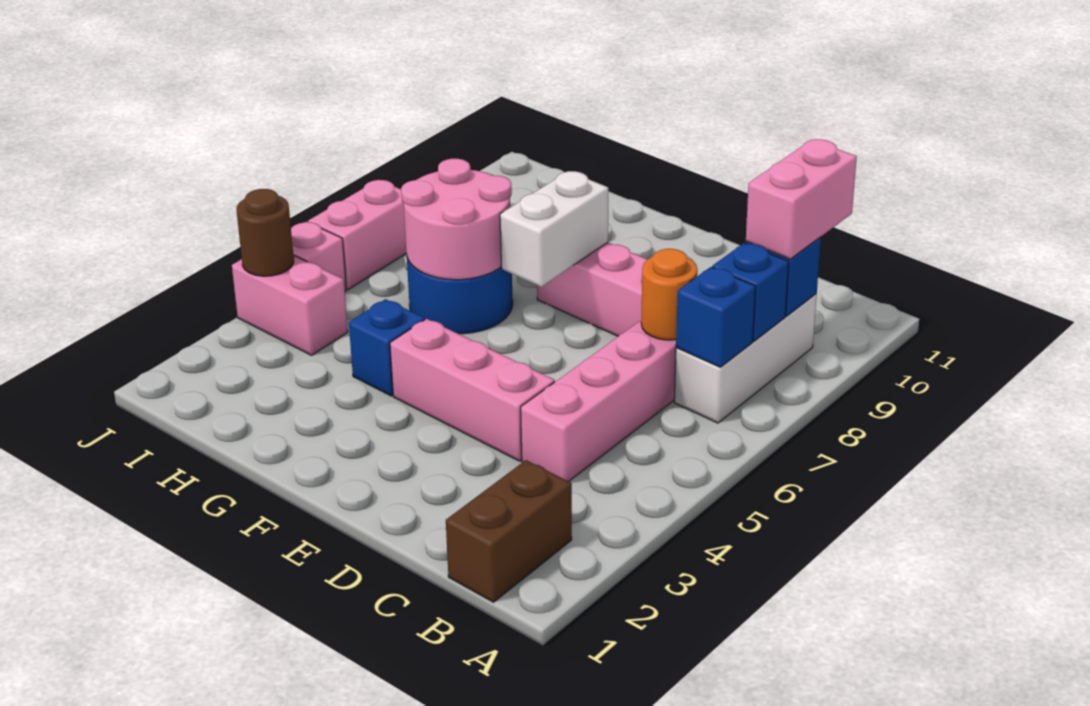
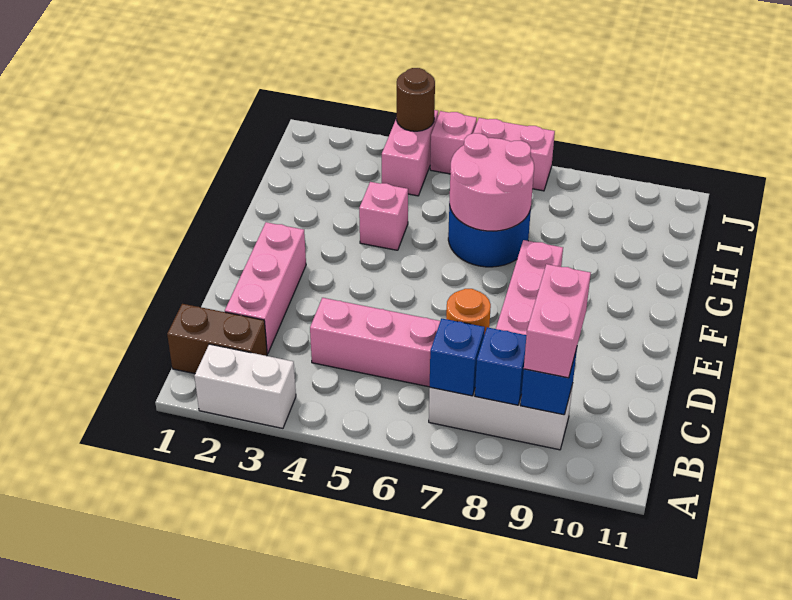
pink 1x2 brick [746,139,857,259] -> pink 1x2 brick turned to [524,264,591,378]
pink 1x3 brick [390,319,555,461] -> pink 1x3 brick moved to [225,222,306,354]
white 1x2 brick [500,171,608,287] -> white 1x2 brick moved to [194,344,296,428]
blue 1x1 brick [349,299,425,396] -> pink 1x1 brick [359,182,408,250]

